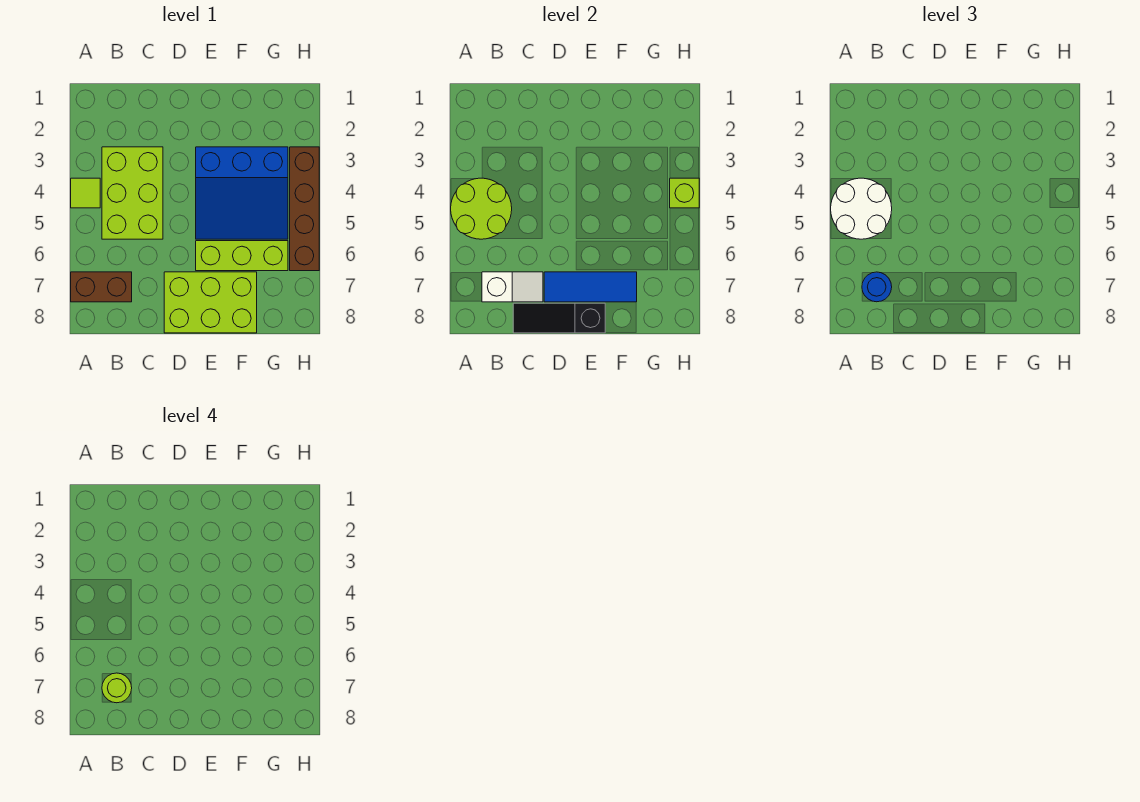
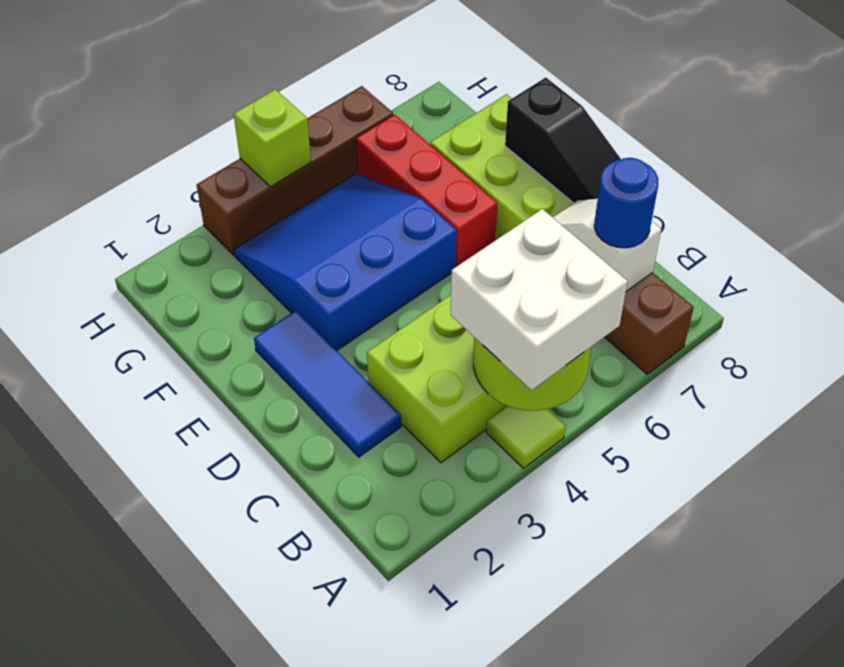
white 2x2 round brick [831,178,892,239] -> white 2x2 brick [451,209,628,390]
lime 1x1 round brick [102,673,132,703] -> none
blue 1x3 tile [544,272,637,302] -> blue 1x3 tile moved to [254,311,401,457]
blue 3x3 slope [196,147,288,239] -> blue 3x3 slope turned to [234,173,457,351]
lime 1x3 brick [196,241,288,271] -> red 1x3 brick [356,114,497,267]

